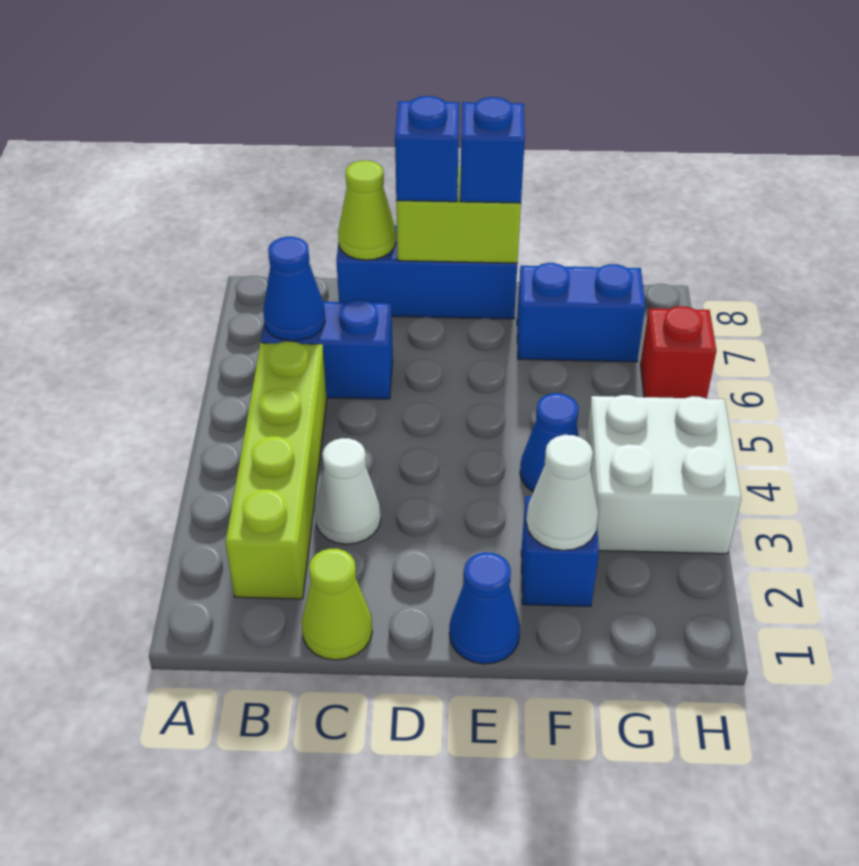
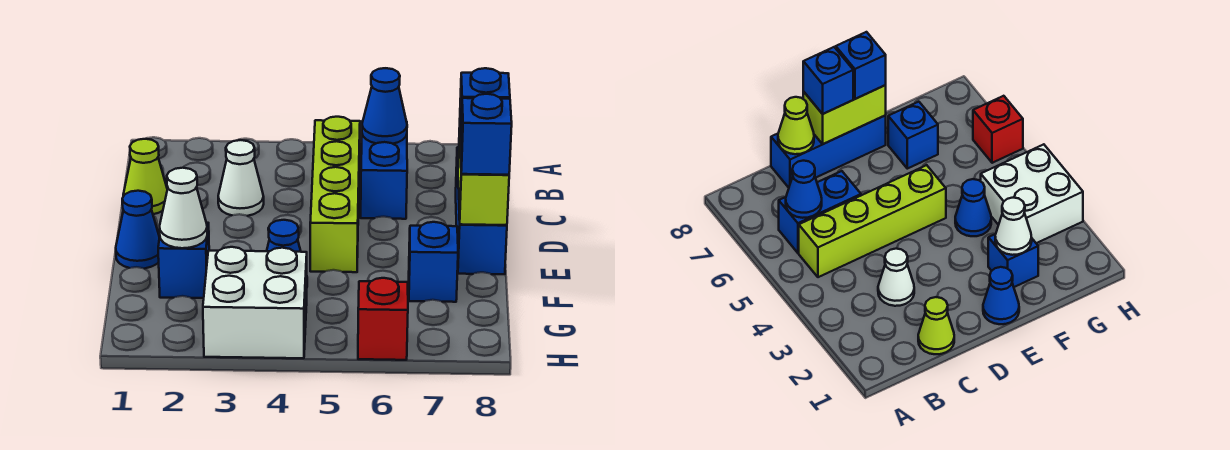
lime 1x4 brick [226,341,327,599] -> lime 1x4 brick turned to [310,117,360,272]
blue 1x2 brick [517,263,645,362] -> blue 1x1 brick [409,222,458,302]

